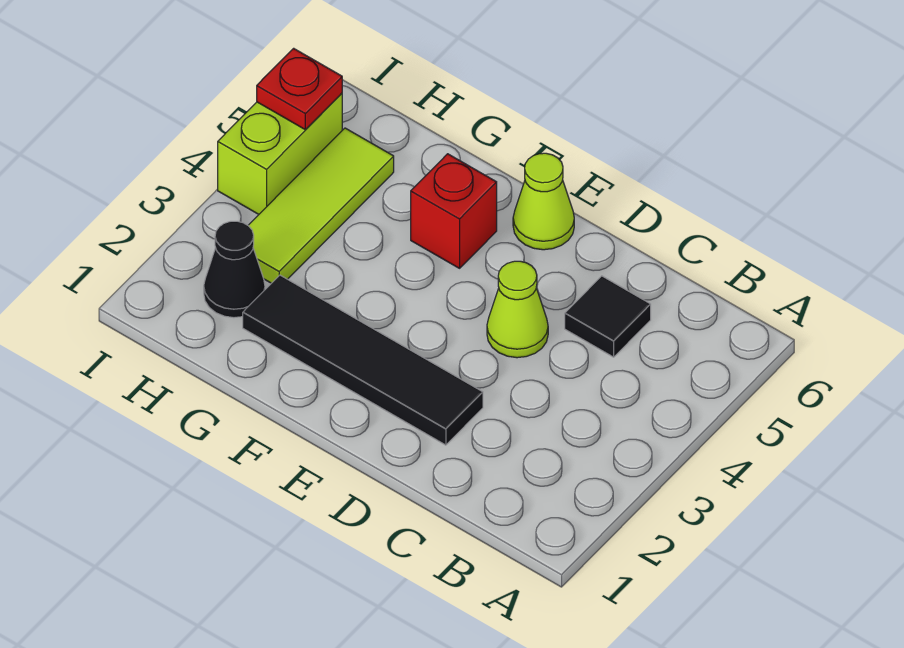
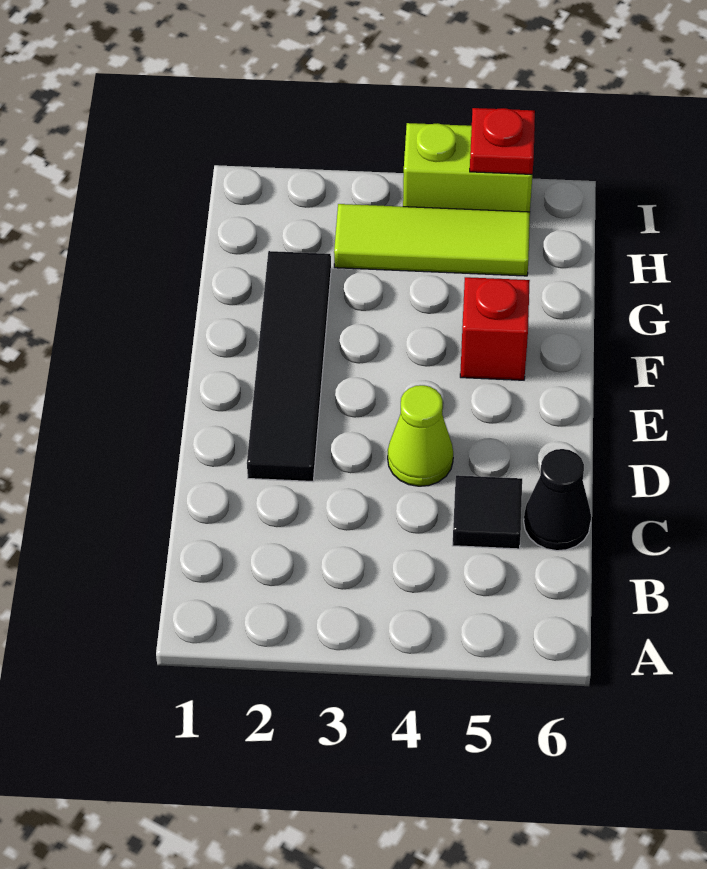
lime 1x1 cone [513,153,574,250] -> none
black 1x1 cone [204,221,265,318] -> black 1x1 cone moved to [524,449,591,551]

